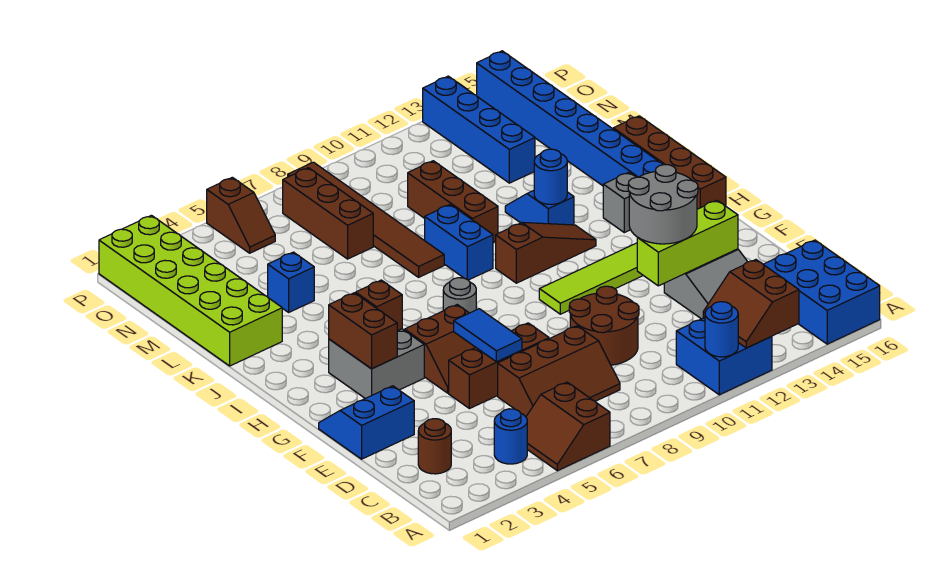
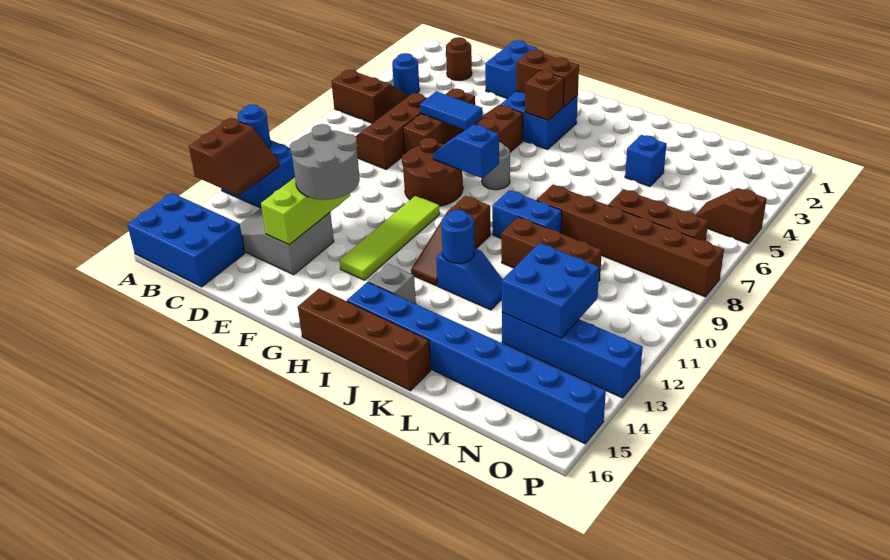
brown 2x2 slope [703,260,799,348] -> brown 2x2 slope turned to [189,118,279,196]
brown 2x2 round brick [569,286,639,365] -> brown 2x2 round brick moved to [402,138,463,206]
grey 2x2 brick [329,329,424,399] -> blue 2x2 brick [501,91,578,149]
none -> blue 1x2 slope [433,125,499,178]
lime 2x6 brick [99,215,282,366] -> none
brown 1x6 tile [288,162,444,277] -> brown 1x6 brick [537,185,724,297]
none -> blue 2x2 brick [502,243,599,338]

